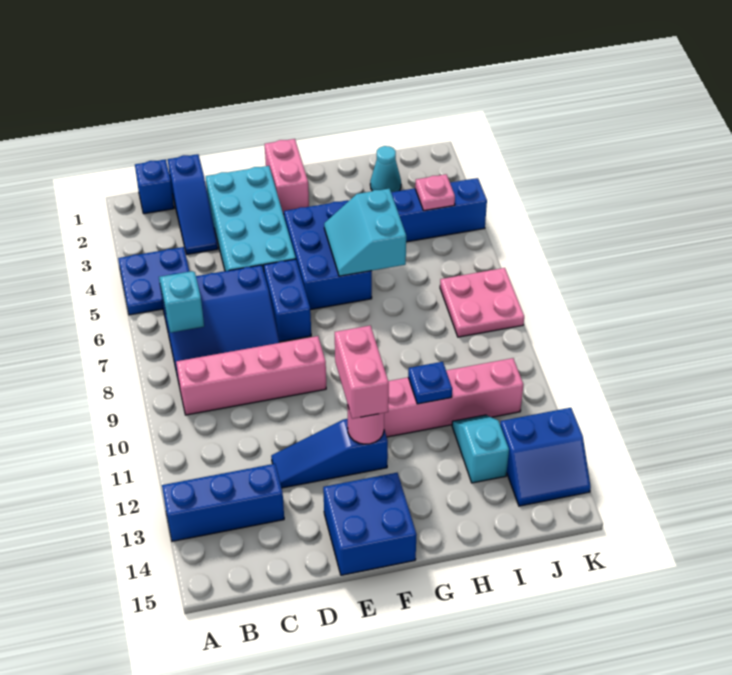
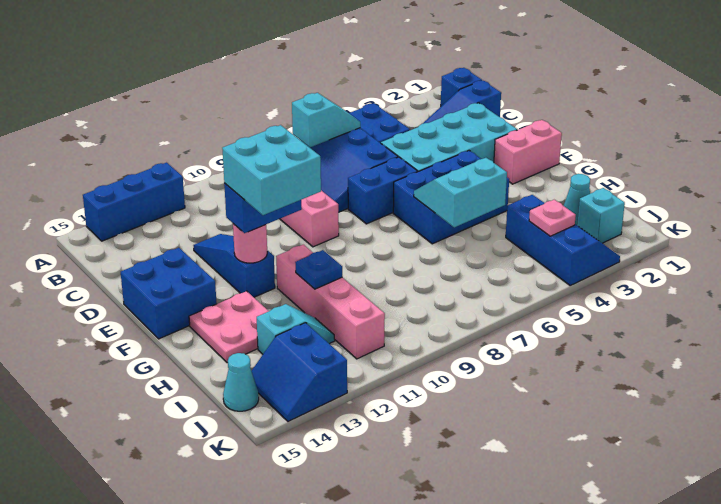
blue 1x3 brick [162,464,284,541] -> blue 1x3 brick turned to [83,163,185,241]
pink 1x2 brick [335,326,389,419] -> blue 1x2 brick [224,183,302,233]
none -> cyan 2x2 brick [222,125,321,215]
none -> cyan 1x1 brick [577,188,625,243]
pink 2x2 plate [440,268,524,337] -> pink 2x2 plate moved to [189,291,269,362]
none -> cyan 1x1 cone [223,353,259,411]

